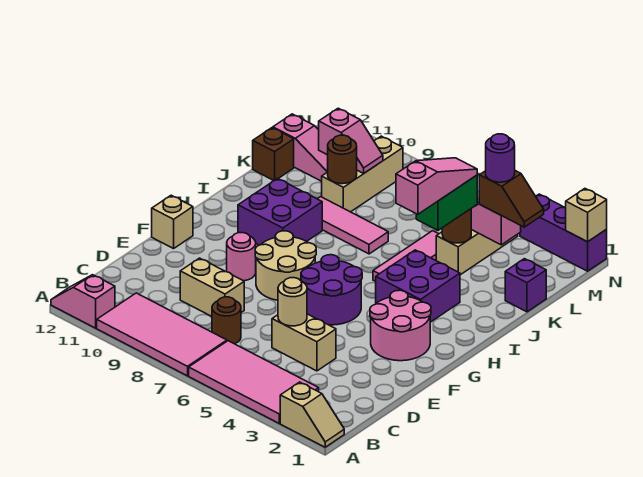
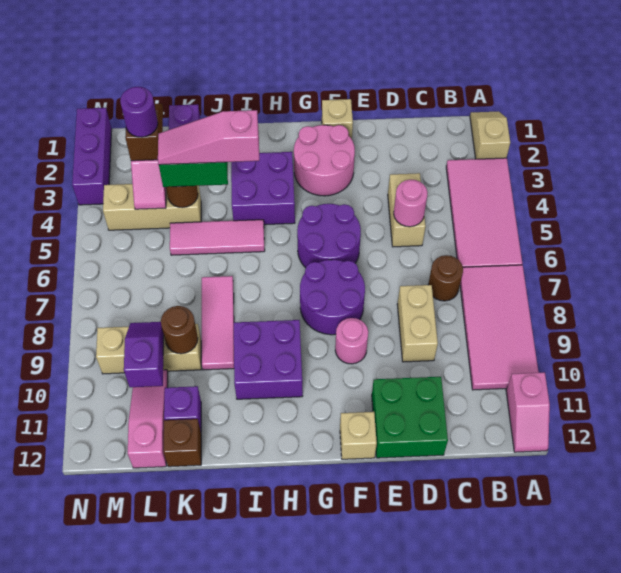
tan 1x1 round brick [278,278,307,326] -> pink 1x1 round brick [394,180,428,227]
none -> green 2x2 brick [372,377,448,458]
tan 2x2 round brick [255,231,316,300] -> purple 2x2 round brick [300,260,365,335]
none -> purple 1x1 brick [164,386,201,431]
pink 1x2 slope [319,108,383,173] -> purple 1x2 slope [124,322,164,387]
tan 1x1 brick [566,189,607,242] -> tan 1x1 brick moved to [322,99,353,139]

